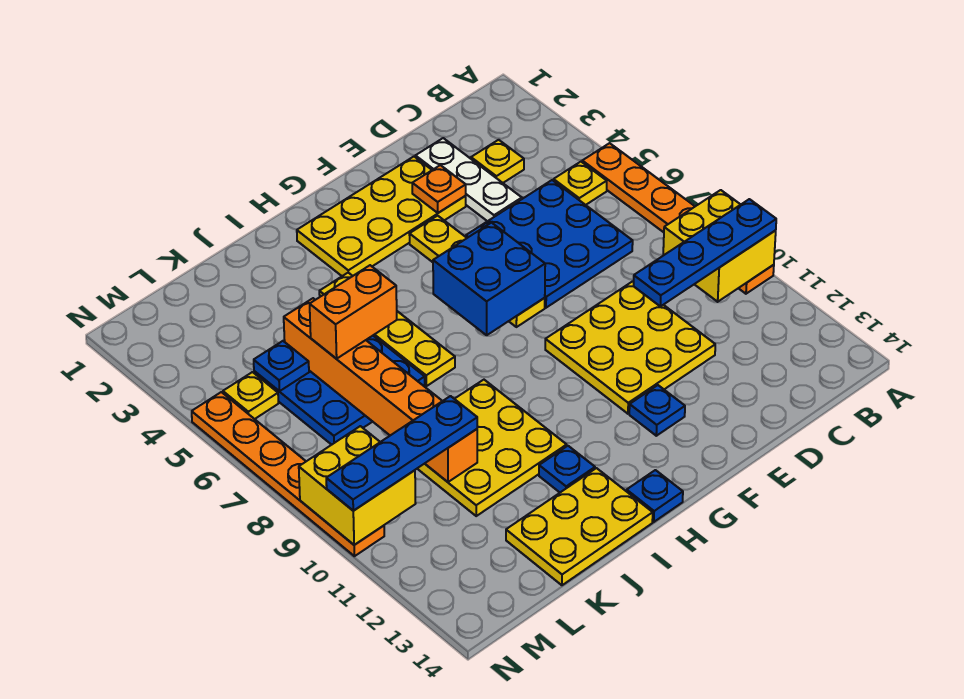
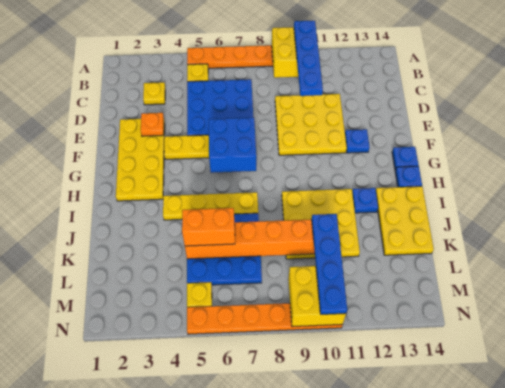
white 1x3 plate [415,138,522,221] -> none
orange 1x2 brick [310,265,397,359] -> orange 1x2 brick turned to [182,208,235,246]
blue 1x1 plate [254,341,309,391] -> blue 1x1 plate moved to [392,147,418,171]

